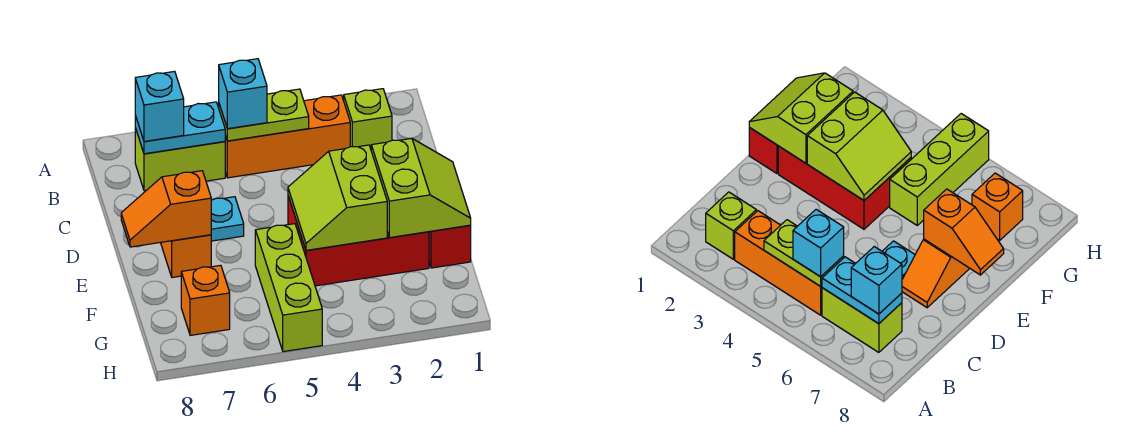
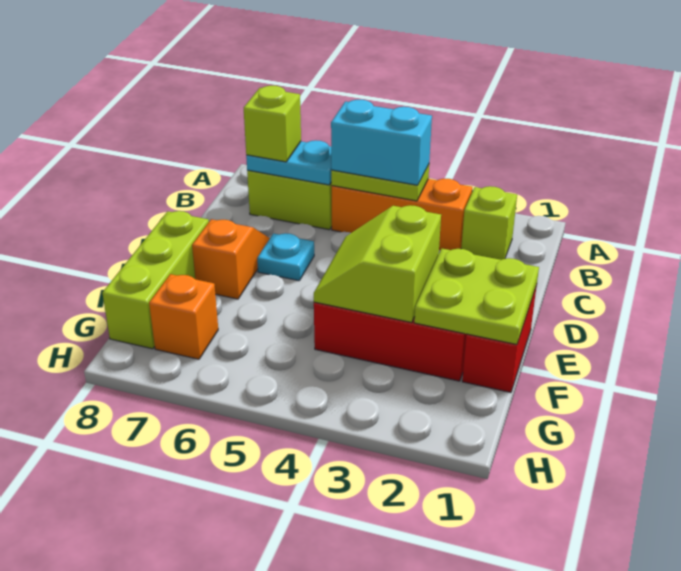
cyan 1x1 brick [219,59,267,129] -> cyan 1x2 brick [331,100,432,185]
cyan 1x1 brick [135,71,184,141] -> lime 1x1 brick [244,86,301,162]
lime 2x2 slope [371,138,471,237] -> lime 2x2 plate [414,249,539,344]
orange 1x2 slope [121,171,211,247] -> none
lime 1x3 brick [255,224,322,352] -> lime 1x3 brick moved to [102,211,209,349]

